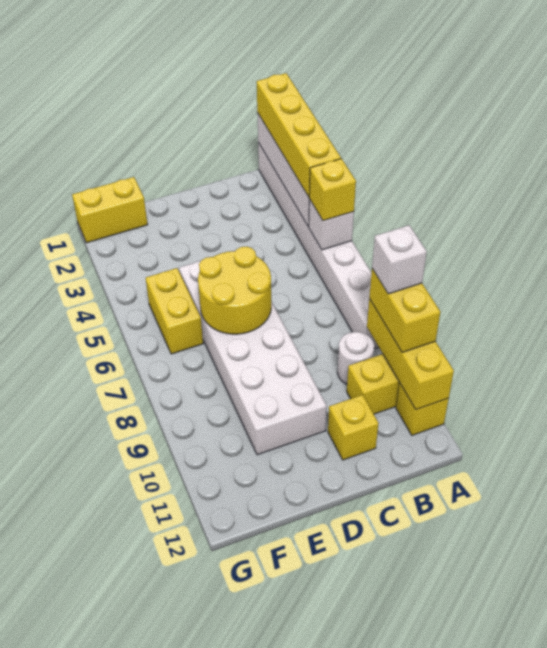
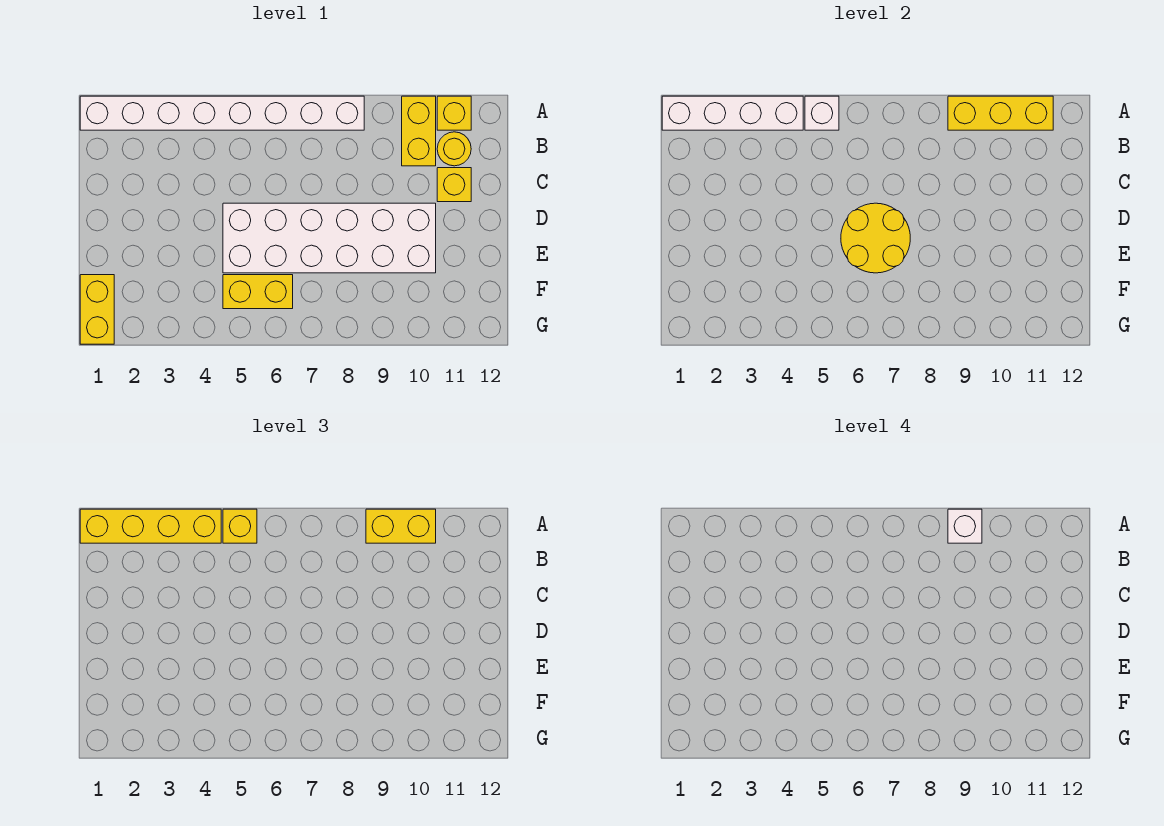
white 1x1 round brick [337,332,374,384] -> none
none -> yellow 1x1 round brick [437,132,471,166]

